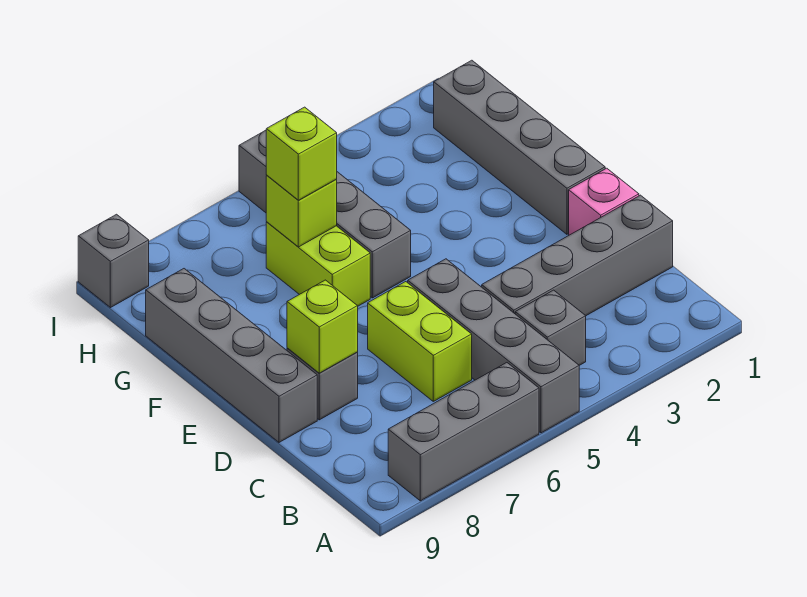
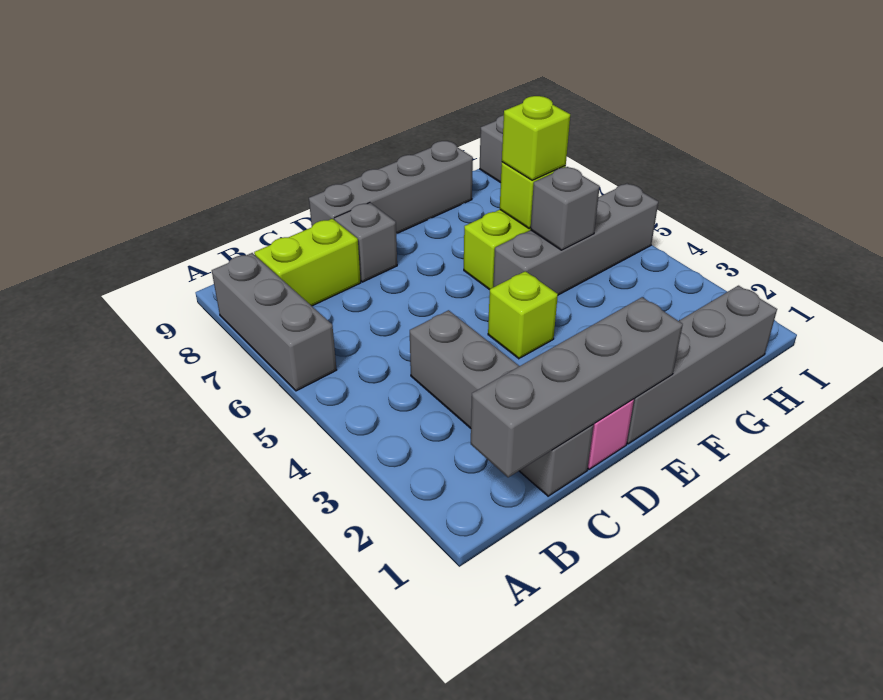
grey 1x4 brick [408,259,579,433] -> grey 1x4 brick moved to [471,297,683,477]
grey 1x1 brick [515,290,586,365] -> grey 1x1 brick moved to [531,167,600,250]
lime 1x2 brick [368,282,472,401] -> lime 1x2 brick moved to [254,219,361,306]
lime 1x1 brick [287,280,358,373] -> lime 1x1 brick moved to [488,271,558,359]

